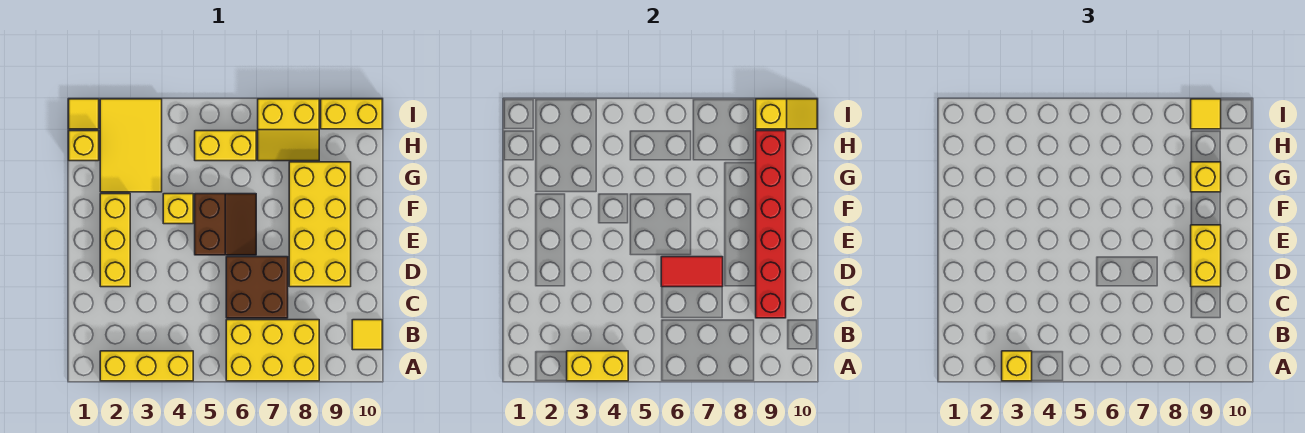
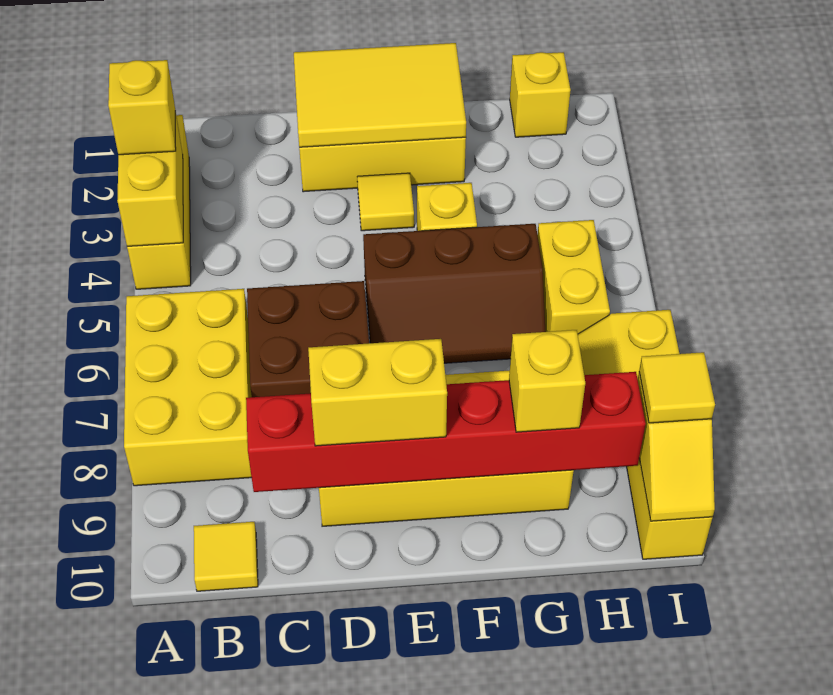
red 1x2 tile [661,257,723,287] -> none
brown 2x2 slope [195,194,256,255] -> brown 2x3 slope [363,224,545,363]
yellow 2x3 tile [100,99,162,192] -> yellow 2x3 tile moved to [294,43,466,147]
yellow 1x1 tile [69,99,99,129] -> yellow 1x1 tile moved to [357,173,414,231]

